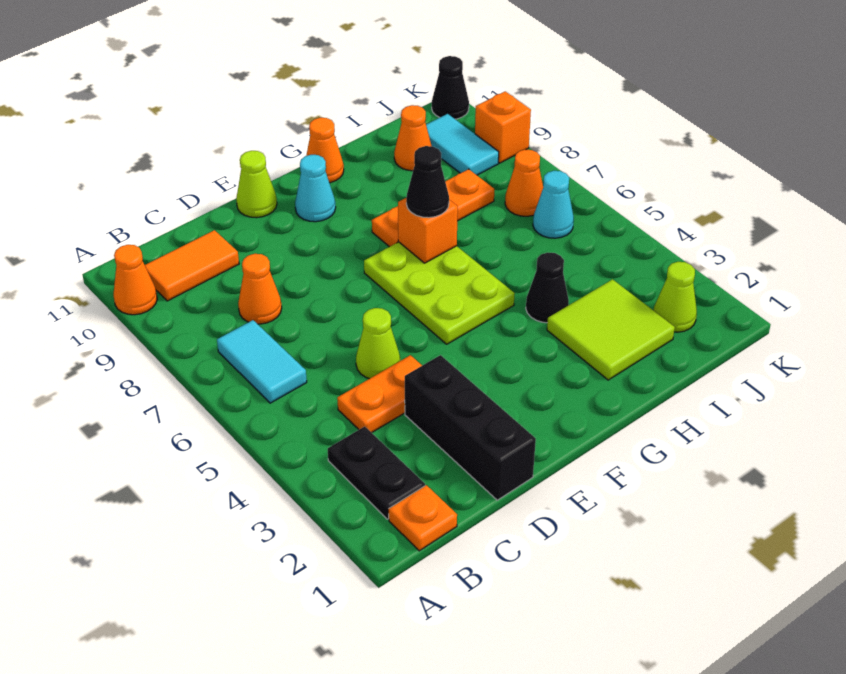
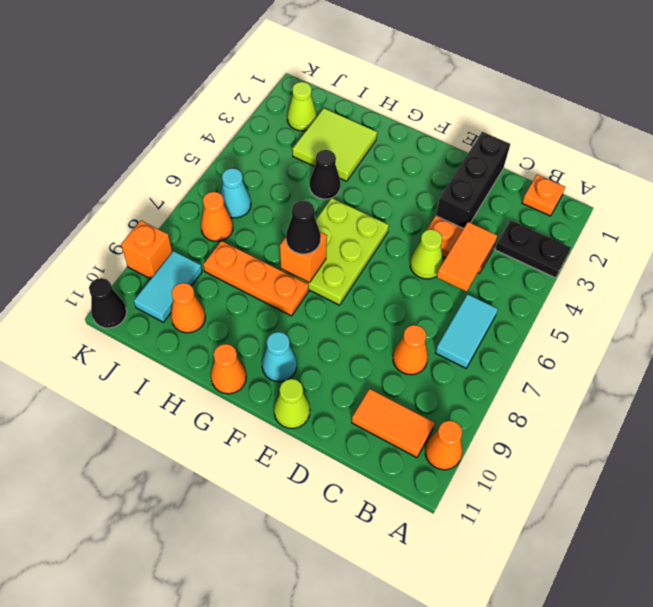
black 1x2 plate [328,426,425,519] -> black 1x2 plate turned to [495,220,571,278]
none -> orange 1x2 tile [437,222,497,292]

